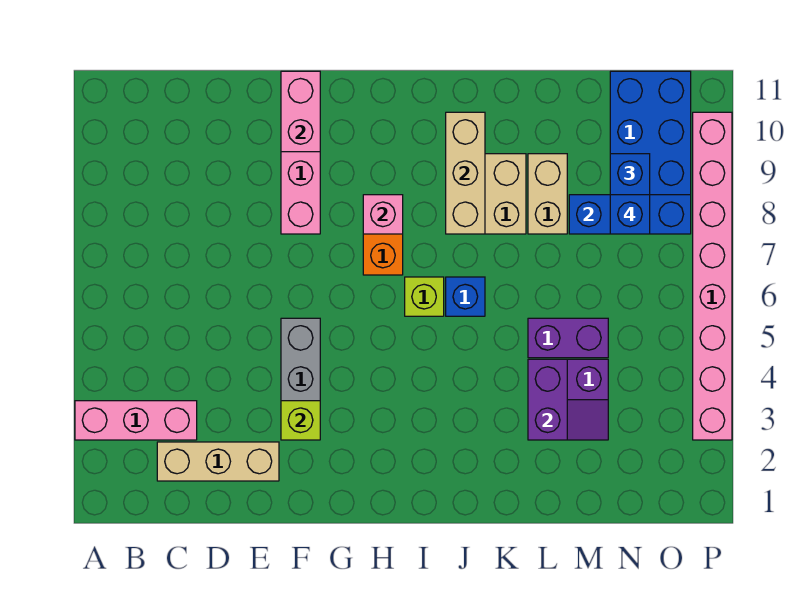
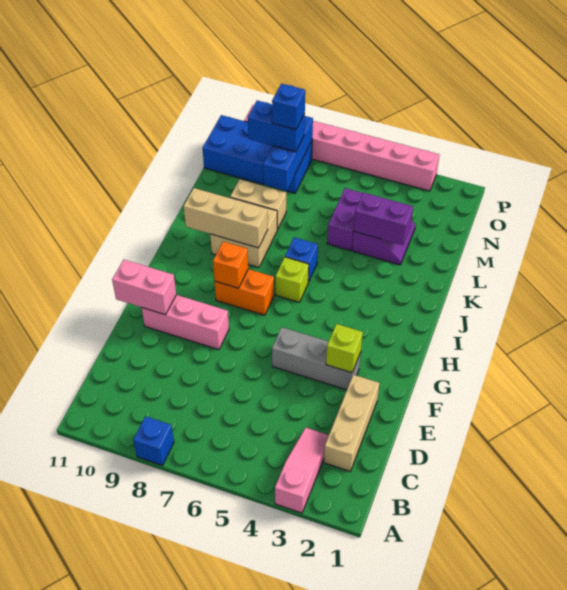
pink 1x3 brick [75,401,197,440] -> pink 1x3 slope [275,428,329,513]
none -> blue 1x1 brick [133,416,174,466]
pink 1x1 brick [363,195,403,234] -> orange 1x1 brick [213,242,248,288]

